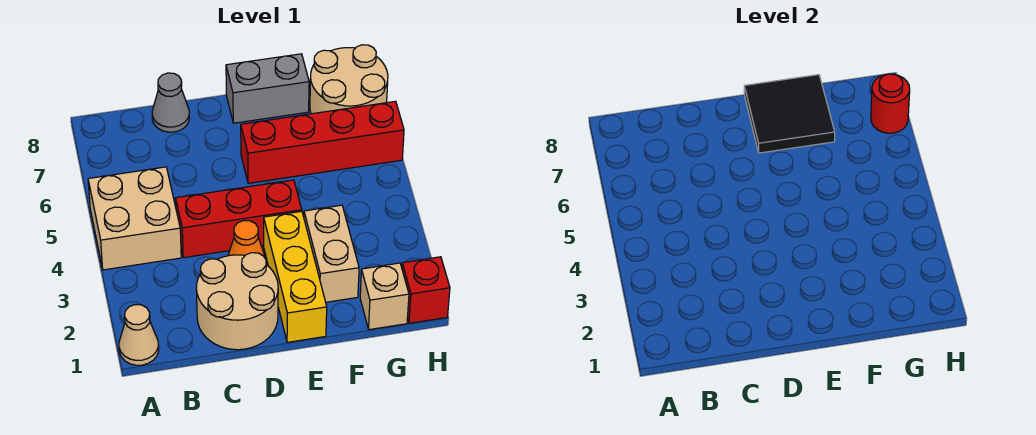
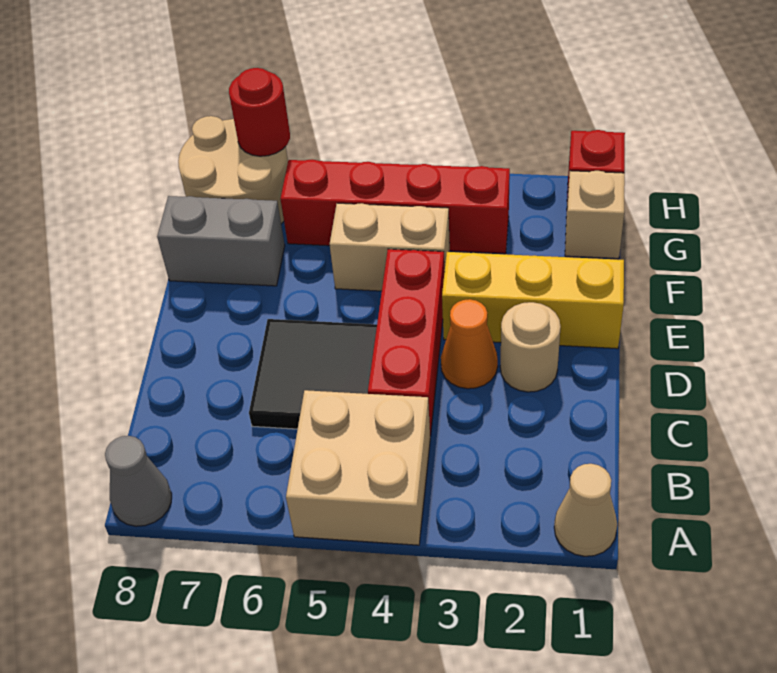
tan 2x2 round brick [196,253,278,350] -> tan 1x1 round brick [500,302,561,392]
grey 1x1 cone [152,73,189,132] -> grey 1x1 cone moved to [105,436,172,526]
red 1x4 brick [241,101,404,183] -> red 1x4 brick turned to [280,160,510,254]
black 2x2 tile [744,75,835,153] -> black 2x2 tile moved to [249,319,377,429]
grey 1x2 brick [226,54,309,123] -> grey 1x2 brick turned to [157,196,285,286]
tan 1x2 brick [304,205,359,302] -> tan 1x2 brick moved to [330,203,450,291]

